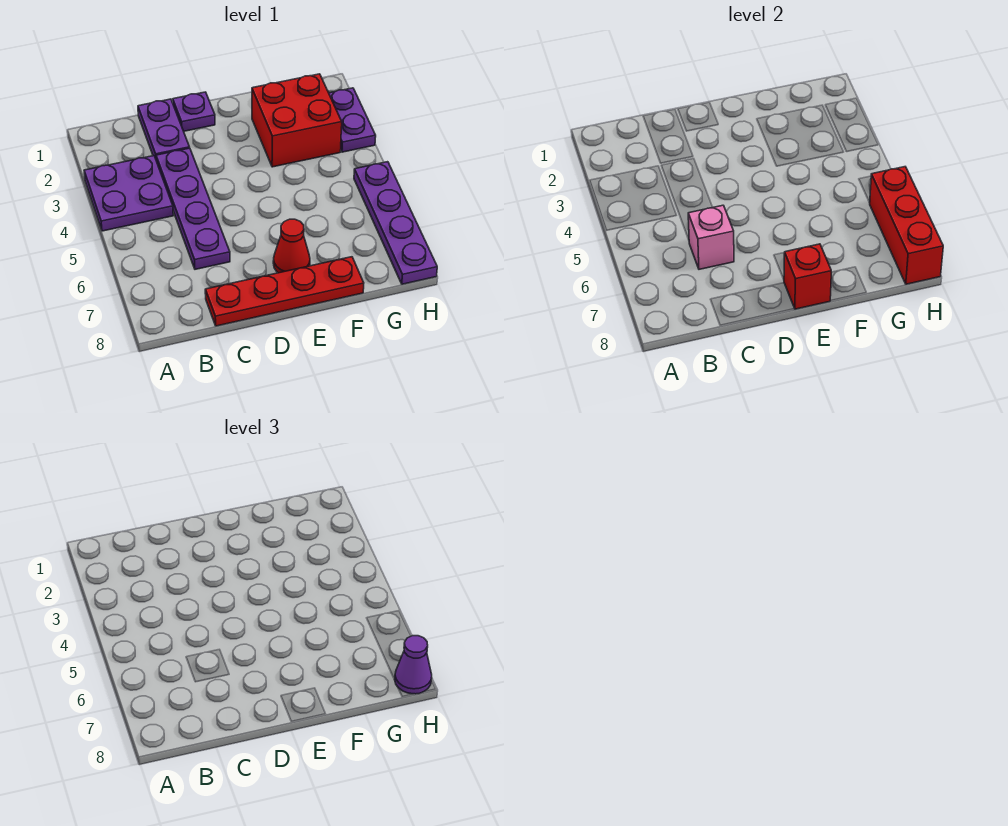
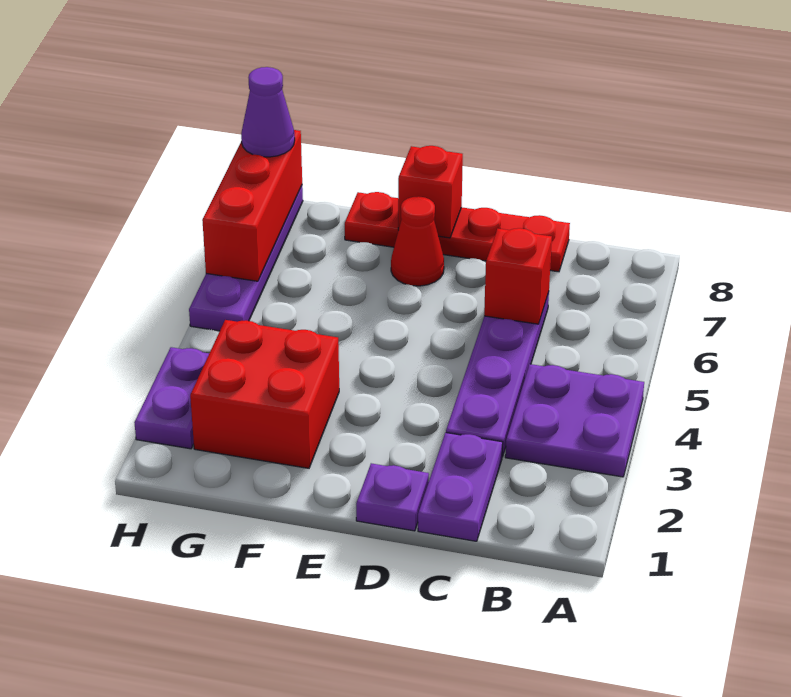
pink 1x1 brick [688,205,734,269] -> red 1x1 brick [484,228,552,324]

